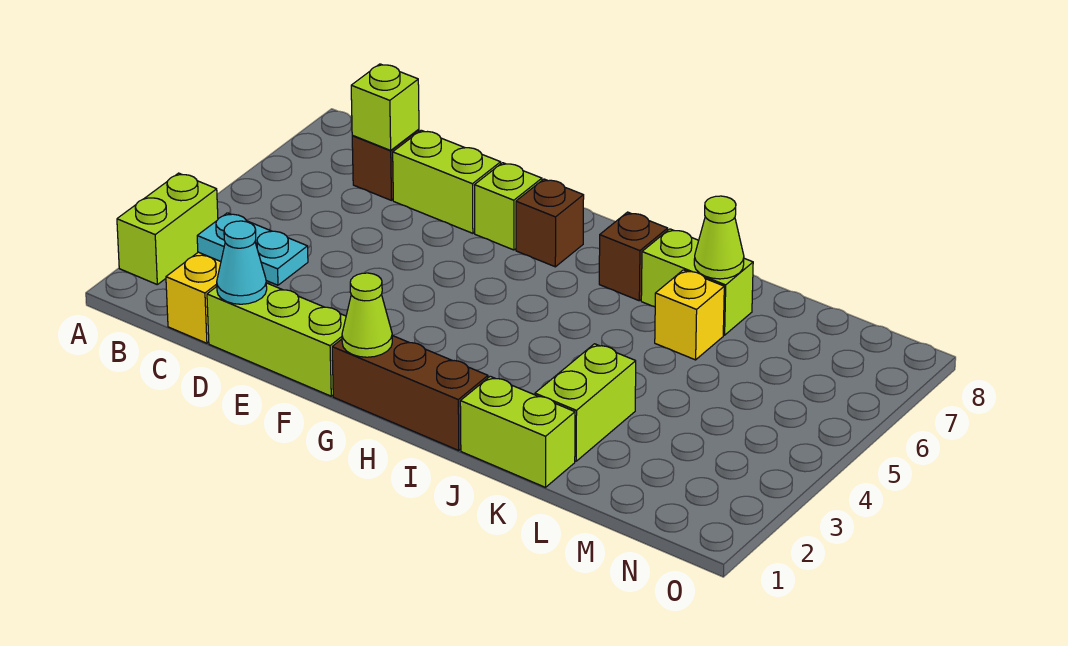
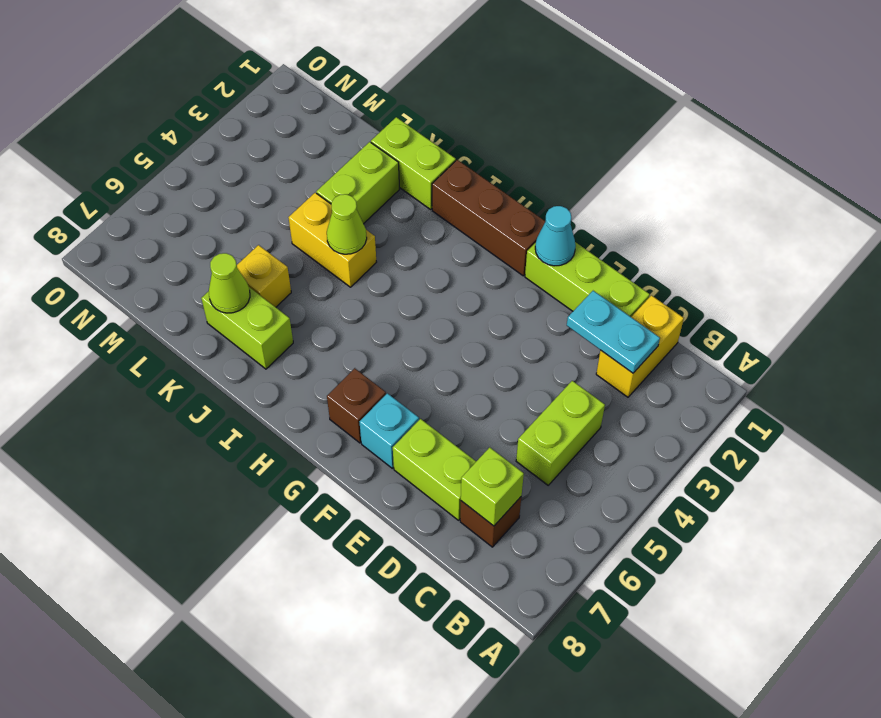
lime 1x2 brick [117,173,218,284] -> lime 1x2 brick moved to [516,381,605,485]
cyan 1x1 cone [217,221,267,304] -> cyan 1x1 cone moved to [535,206,576,266]
lime 1x1 brick [475,163,542,250] -> cyan 1x1 brick [360,393,419,468]
lime 1x1 cone [342,273,392,357] -> lime 1x1 cone moved to [327,194,367,254]
brown 1x1 brick [599,212,668,301] -> none
none -> yellow 1x2 brick [289,193,376,287]

